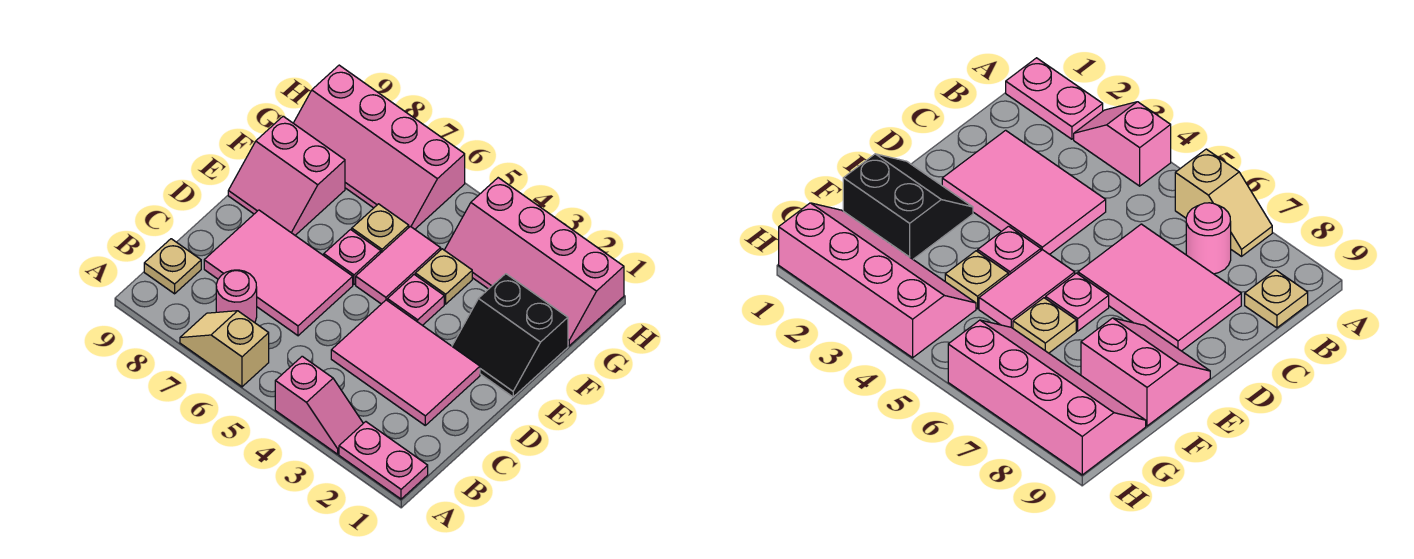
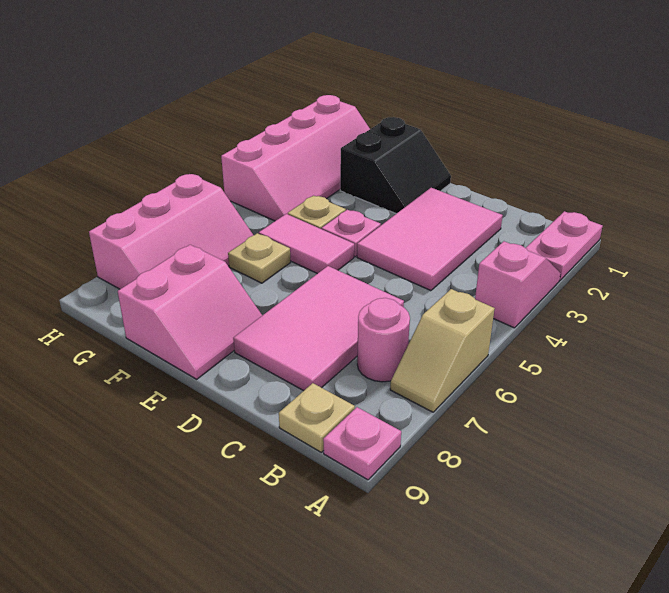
pink 1x1 plate [324,230,381,284] -> pink 1x1 plate moved to [323,407,401,480]
pink 2x4 slope [294,65,465,229] -> pink 2x3 slope [89,174,254,289]

